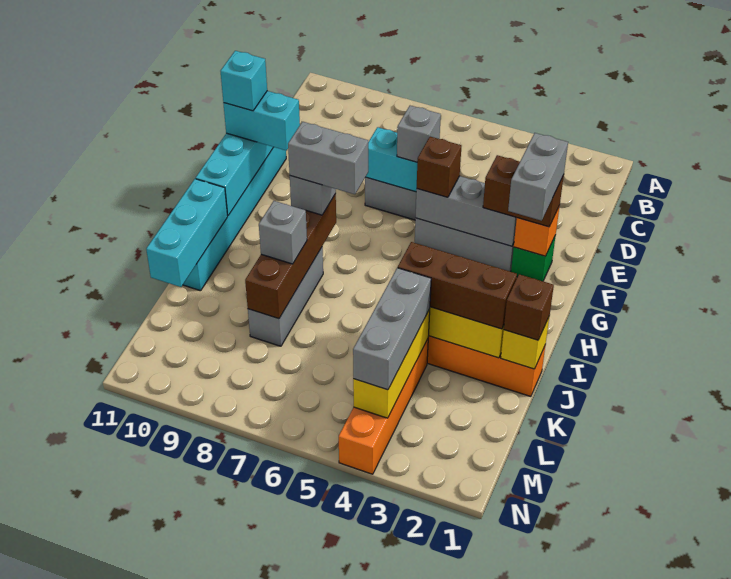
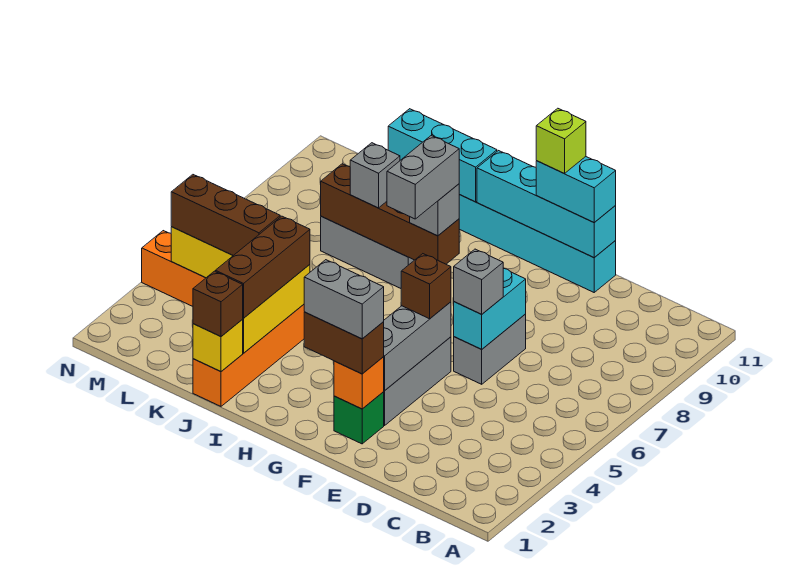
brown 1x2 brick [483,155,564,227] -> brown 1x2 brick turned to [304,312,384,374]
cyan 1x2 brick [223,91,300,151] -> cyan 1x2 brick turned to [536,157,616,222]
cyan 1x1 brick [221,51,267,111] -> lime 1x1 brick [536,108,586,173]
grey 1x3 brick [353,268,431,390] -> brown 1x3 brick [171,175,280,256]

